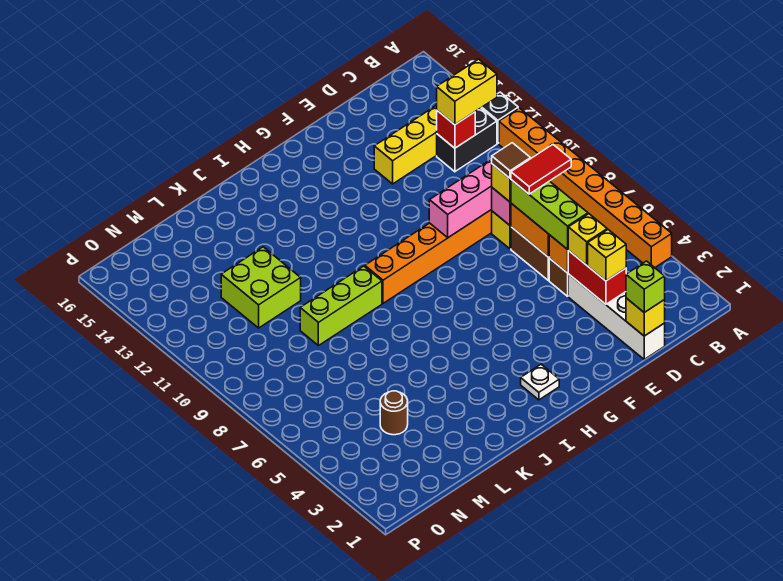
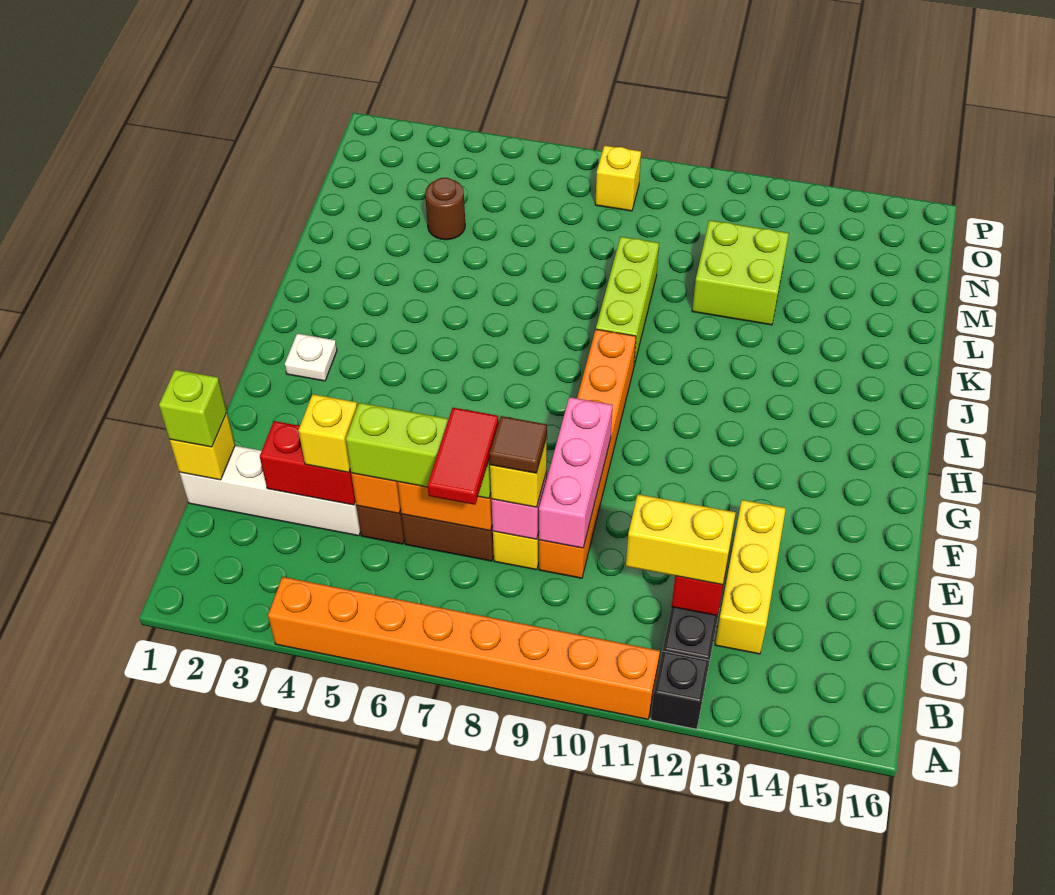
yellow 1x2 brick [437,59,497,125] -> yellow 1x2 brick turned to [626,494,736,585]
yellow 1x1 brick [588,230,626,281] -> yellow 1x1 brick moved to [595,146,641,211]

